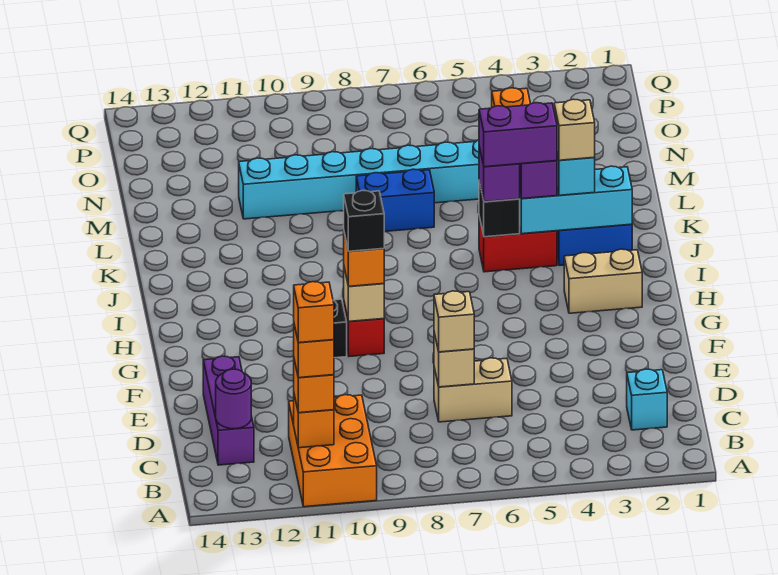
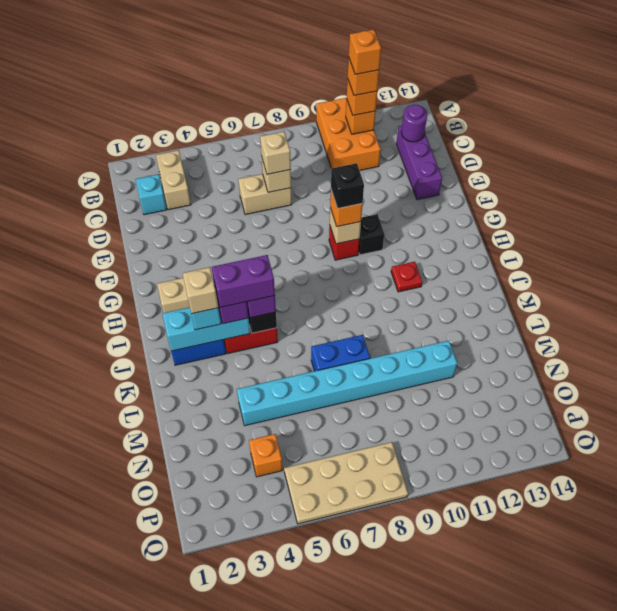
none -> tan 1x2 brick [156,150,191,210]
none -> red 1x1 plate [391,262,422,292]
none -> tan 2x4 plate [284,442,408,524]

